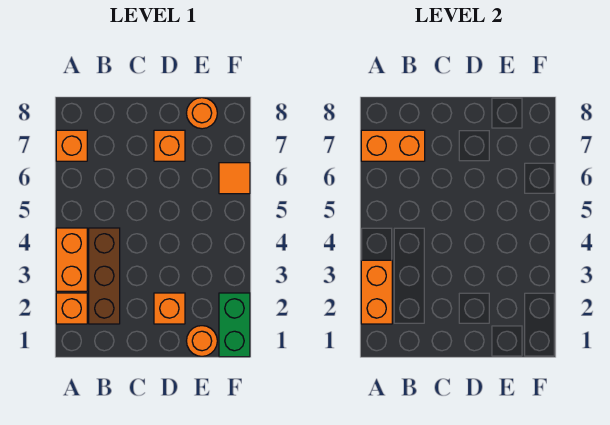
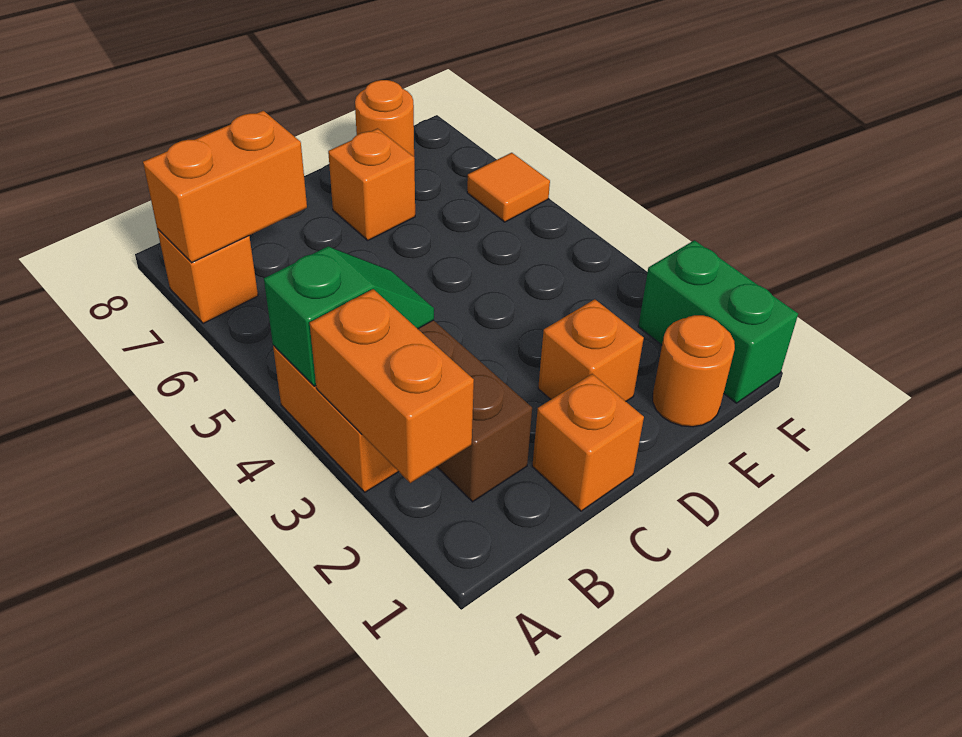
orange 1x1 brick [56,293,87,324] -> orange 1x1 brick moved to [532,374,644,511]
none -> green 1x2 slope [264,246,434,386]

